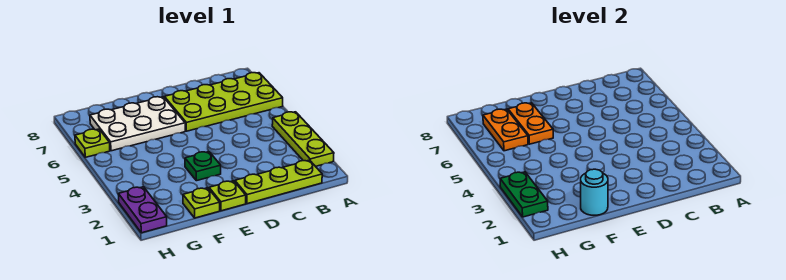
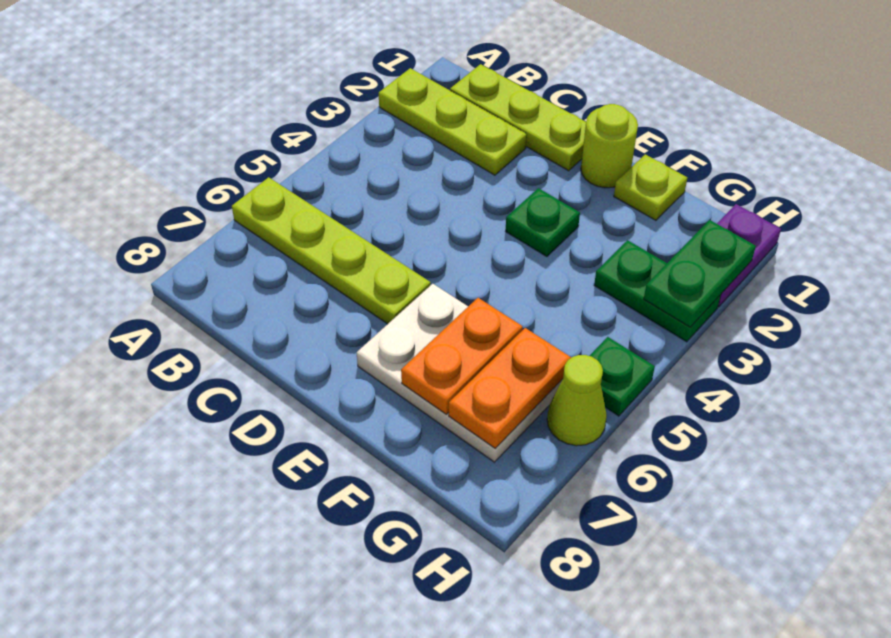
lime 1x3 plate [272,112,334,166] -> lime 1x3 plate turned to [379,68,527,175]
lime 2x4 plate [164,73,283,131] -> lime 1x4 plate [232,177,431,324]
lime 1x1 plate [209,181,246,211] -> lime 1x1 round brick [581,104,638,188]
cyan 1x1 round brick [581,169,608,215] -> none
none -> green 1x2 plate [594,240,721,342]
none -> green 1x1 plate [590,337,655,416]
lime 1x1 plate [75,129,110,157] -> lime 1x1 cone [547,355,607,446]

